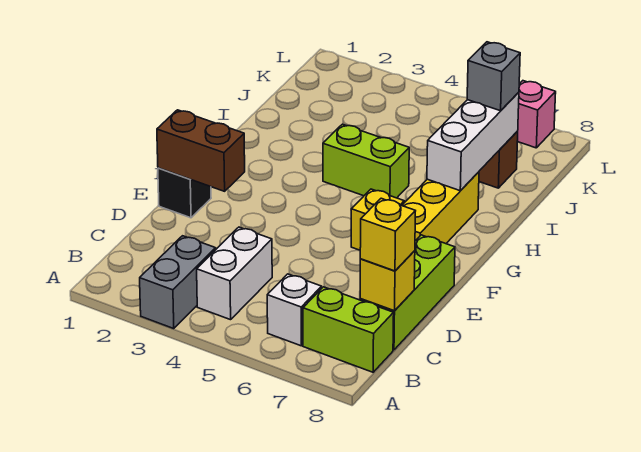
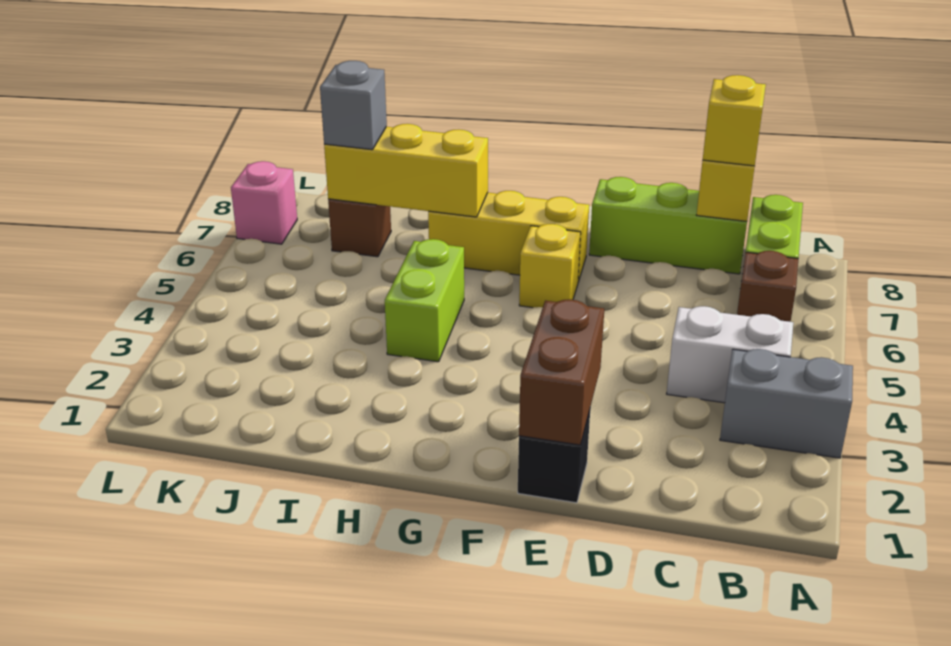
white 1x1 brick [267,274,322,346] -> brown 1x1 brick [737,251,798,322]
white 1x3 brick [427,92,519,191] -> yellow 1x3 brick [324,124,488,217]

